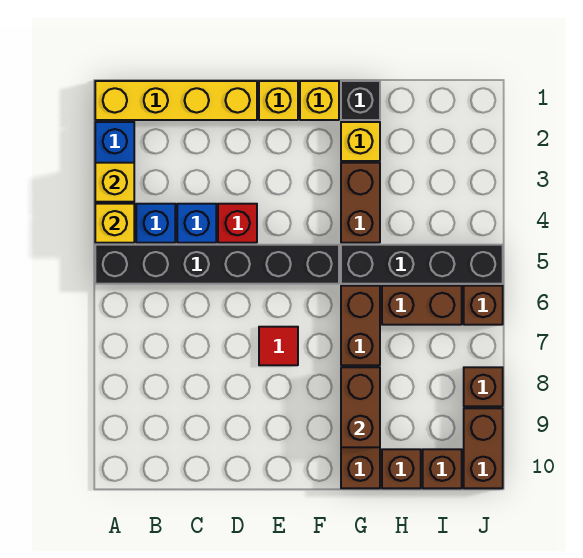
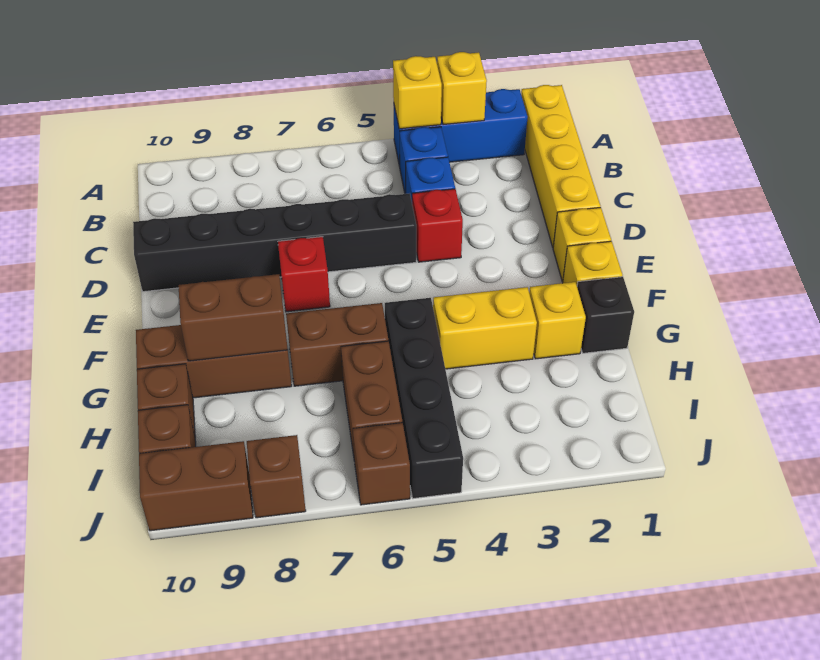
black 1x6 brick [95,245,339,284] -> black 1x6 brick turned to [133,193,416,292]
red 1x1 tile [259,327,298,365] -> red 1x1 brick [278,237,330,312]
brown 1x2 brick [341,163,380,243] -> yellow 1x2 brick [433,287,537,369]

